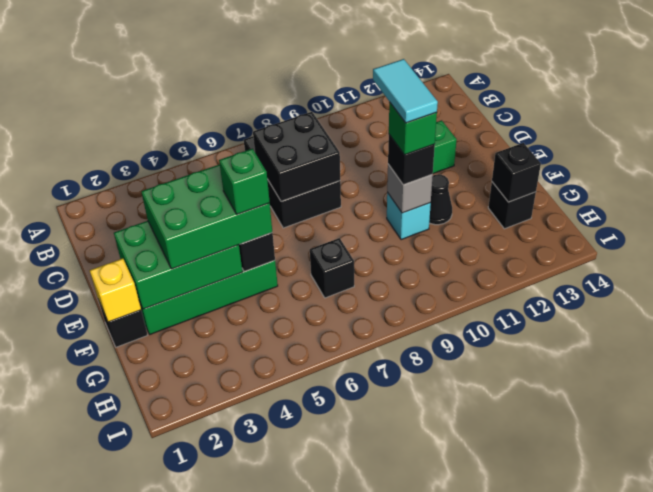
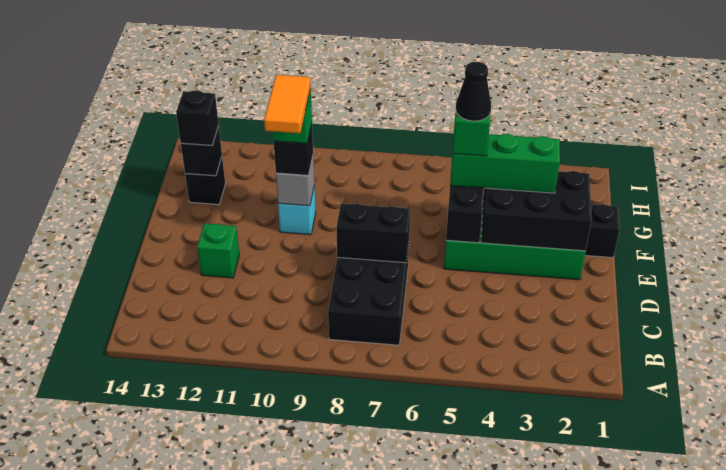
black 2x2 brick [253,112,340,201] -> black 1x2 brick [336,204,410,263]
green 2x3 brick [114,221,242,309] -> black 2x3 brick [481,171,592,251]
green 2x3 brick [141,164,272,269] -> green 1x3 brick [450,134,560,193]
cyan 1x2 tile [373,59,438,123] -> orange 1x2 tile [264,75,311,133]
yellow 1x1 brick [90,258,141,322] -> none
black 1x1 cone [429,174,452,225] -> black 1x1 cone moved to [456,62,491,121]
black 1x1 brick [310,238,354,298] -> black 1x1 brick moved to [176,90,219,145]

